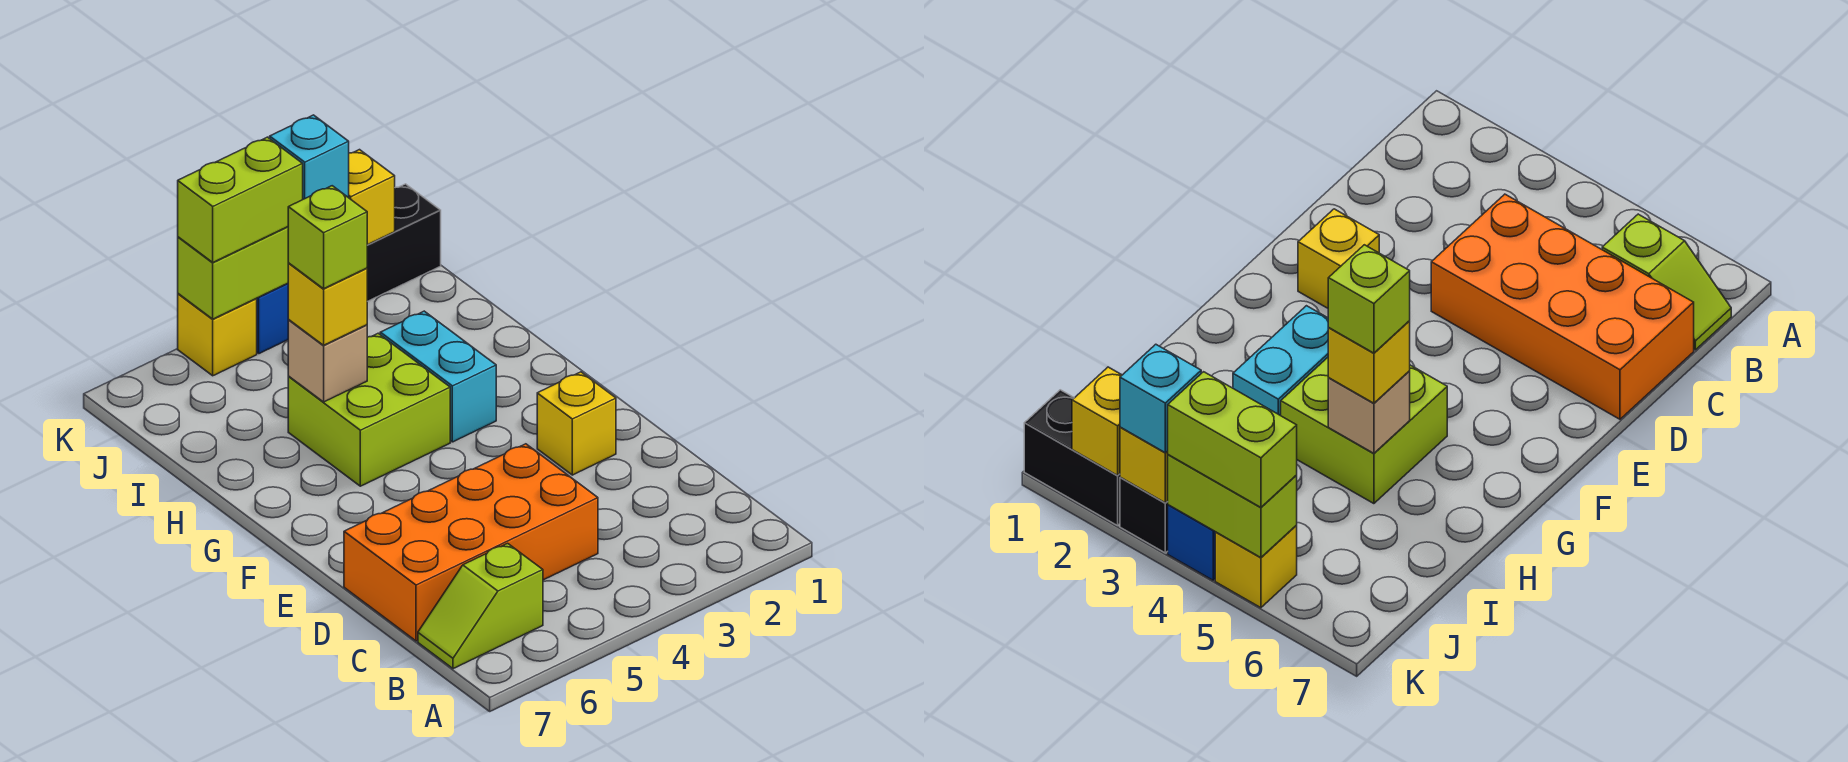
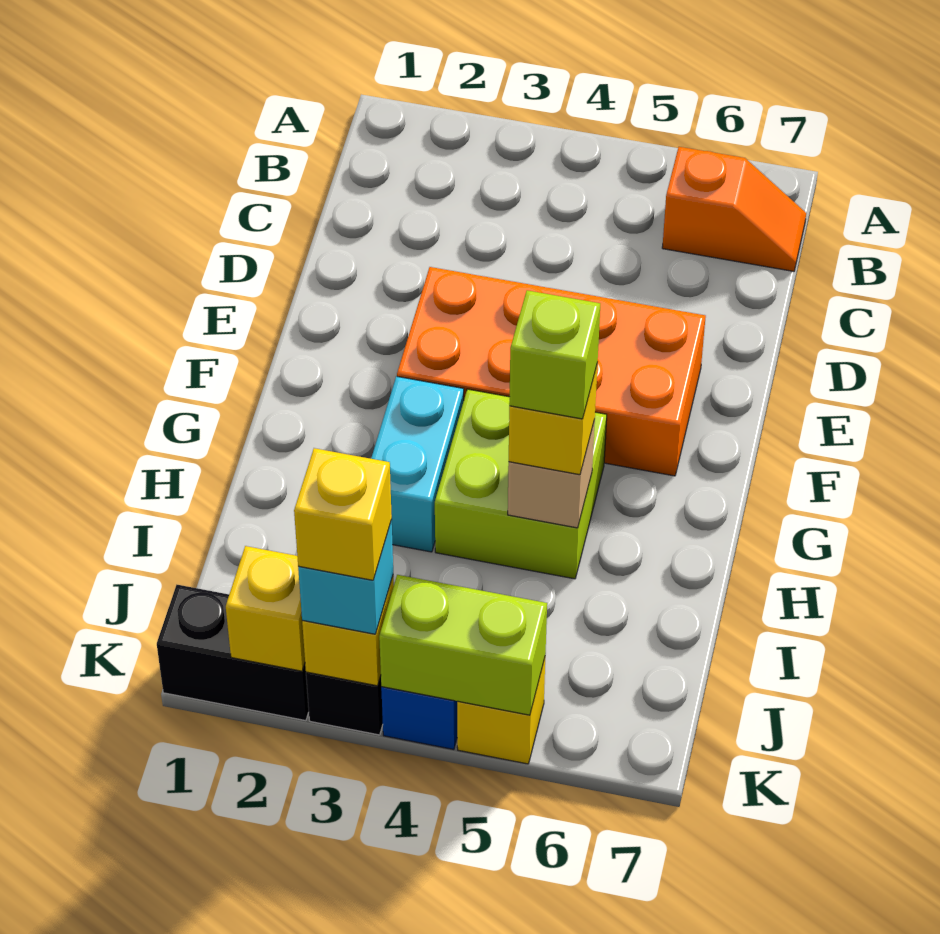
lime 1x2 slope [418,543,543,669] -> orange 1x2 slope [662,147,806,271]
orange 2x4 brick [344,444,598,641] -> orange 2x4 brick moved to [397,267,706,476]
yellow 1x1 brick [537,372,616,475] -> yellow 1x1 brick moved to [294,448,392,580]
lime 1x2 brick [178,137,303,262] -> none

